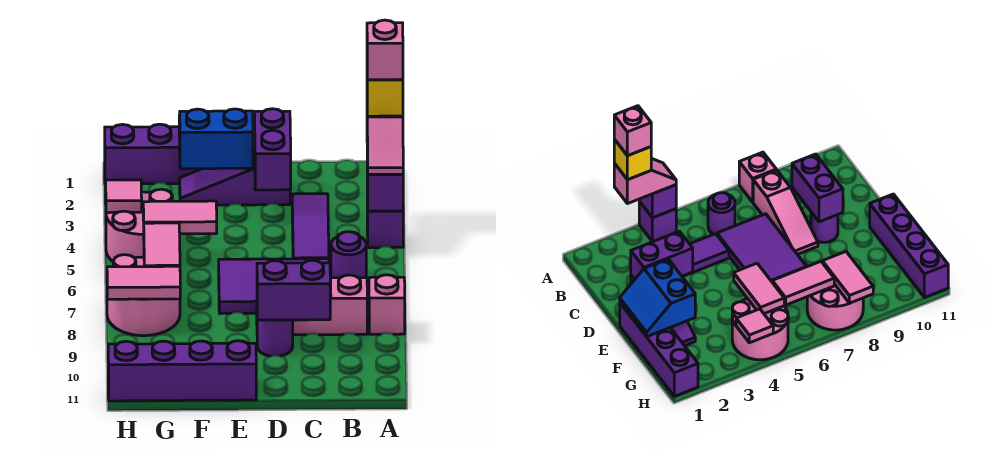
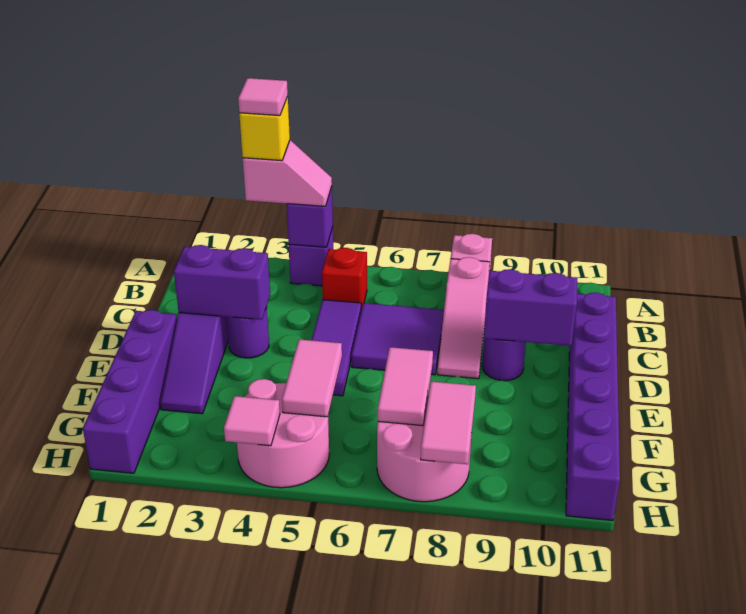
pink 1x1 brick [367,20,403,80] -> pink 1x1 tile [238,78,288,116]
none -> red 1x1 brick [322,248,367,310]
purple 1x1 round brick [331,232,366,278] -> purple 1x1 round brick moved to [226,307,269,358]
purple 1x3 tile [292,194,329,259] -> purple 1x3 tile turned to [312,300,361,396]
purple 2x3 tile [219,259,329,314] -> purple 2x2 tile [351,303,444,375]
purple 1x2 brick [257,260,330,320] -> purple 1x2 brick turned to [484,269,577,346]
blue 2x2 slope [179,109,253,169] -> none
purple 1x4 brick [108,341,256,401] -> purple 1x6 brick [566,293,620,521]
pink 1x2 tile [144,223,180,267] -> pink 1x2 tile turned to [378,347,433,426]

